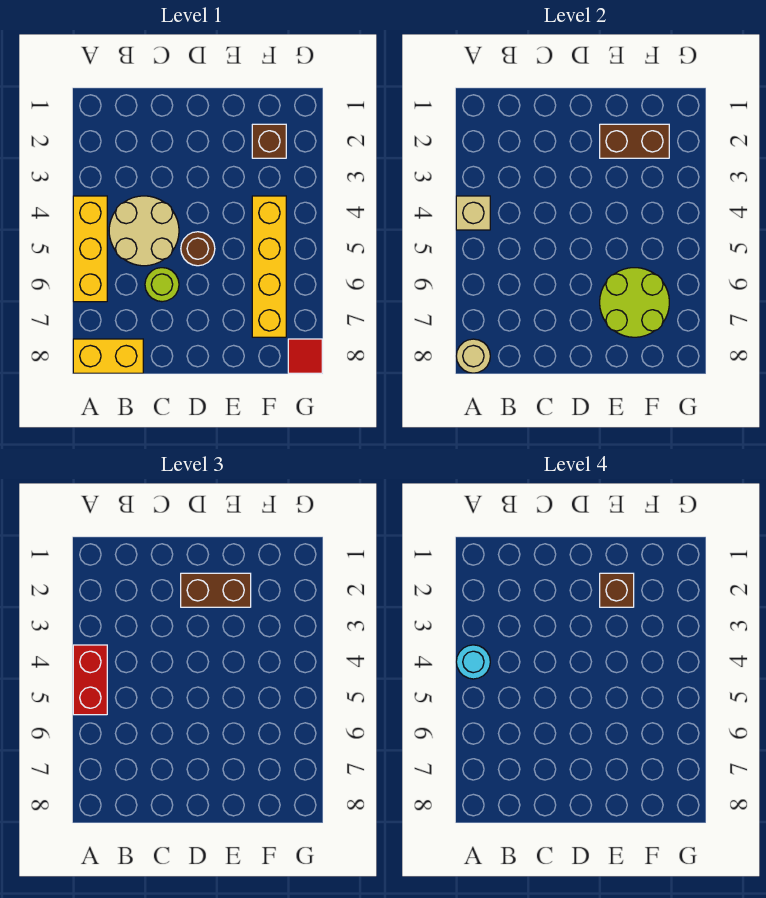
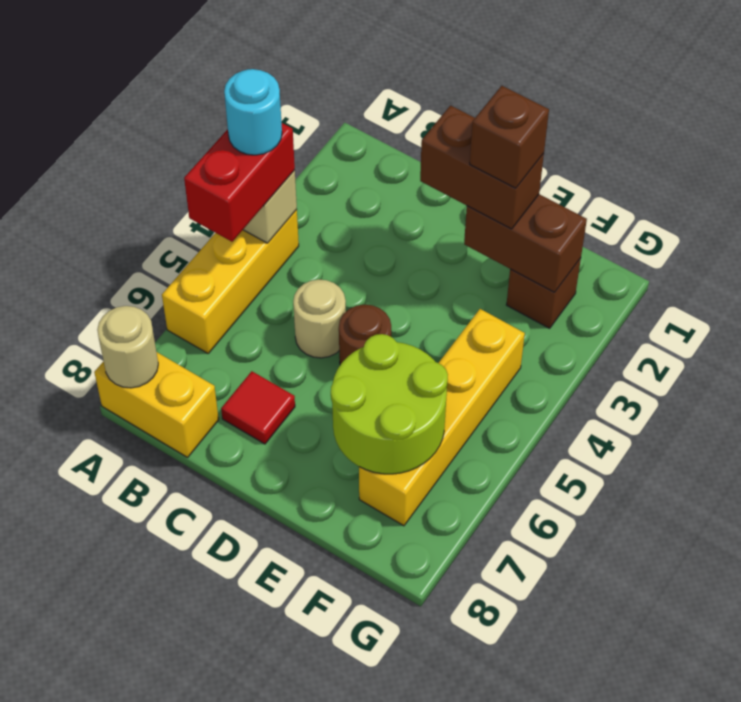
tan 2x2 round brick [109,196,179,266] -> tan 1x1 round brick [293,279,346,358]
lime 1x1 round brick [145,268,179,302] -> none
red 1x1 tile [288,339,322,373] -> red 1x1 tile moved to [221,371,295,444]

